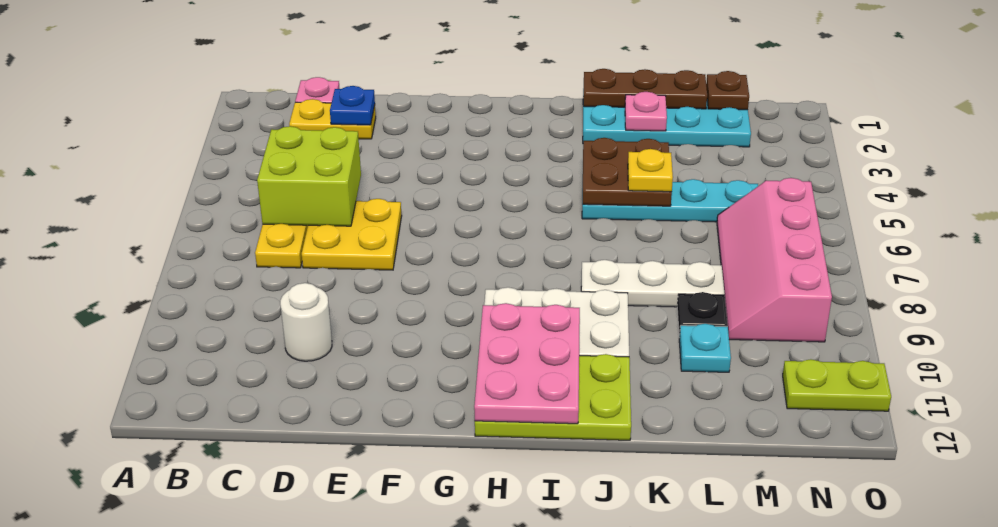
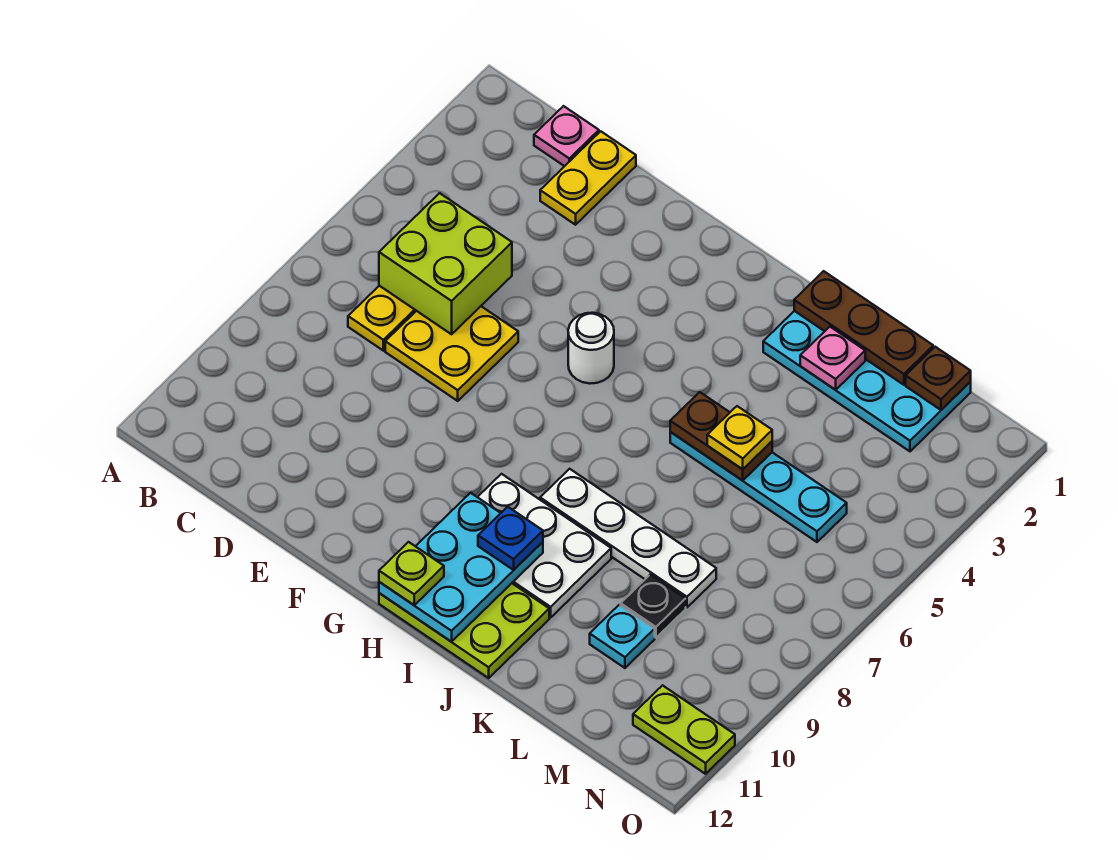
yellow 1x2 plate [289,99,376,139] -> yellow 1x2 plate turned to [540,131,636,225]
blue 1x1 plate [330,86,375,125] -> blue 1x1 plate moved to [478,507,543,570]
white 1x1 round brick [280,283,332,361] -> white 1x1 round brick moved to [568,313,614,384]
pink 2x3 plate [474,303,580,424] -> cyan 2x3 plate [379,493,543,642]
none -> lime 1x1 plate [379,542,444,605]
brown 2x2 plate [583,138,672,206] -> brown 1x2 plate [670,392,772,481]
white 1x3 plate [581,260,724,307] -> white 1x4 plate [540,469,716,608]
pink 2x4 slope [717,178,832,342] -> none

